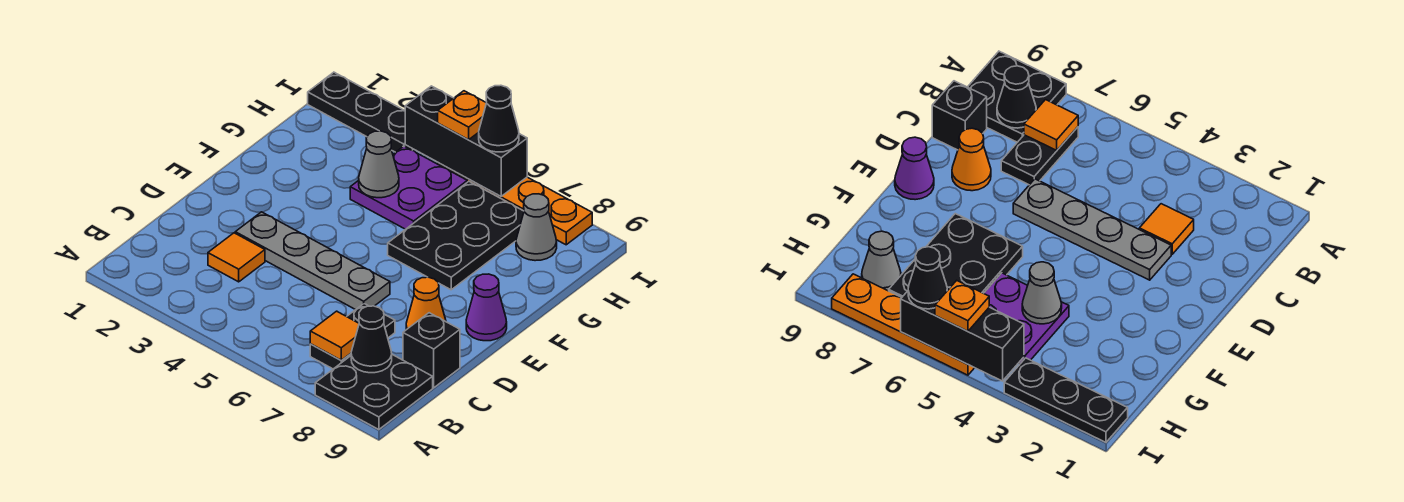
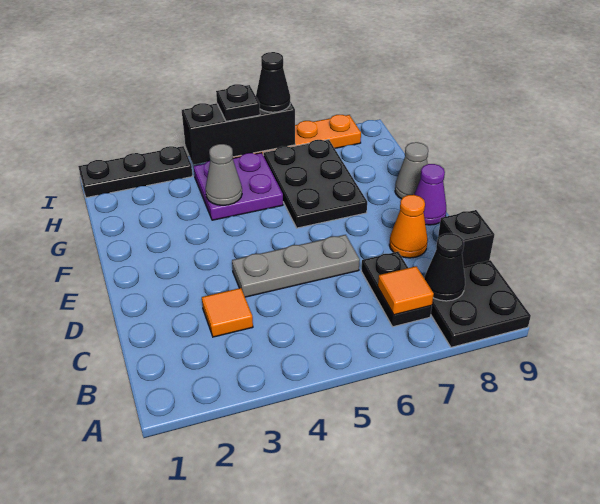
grey 1x4 plate [235,212,390,310] -> grey 1x3 plate [232,235,360,297]
grey 1x1 cone [516,194,557,261] -> grey 1x1 cone moved to [395,142,428,199]
orange 1x1 plate [438,91,486,140] -> black 1x1 plate [216,84,260,121]

